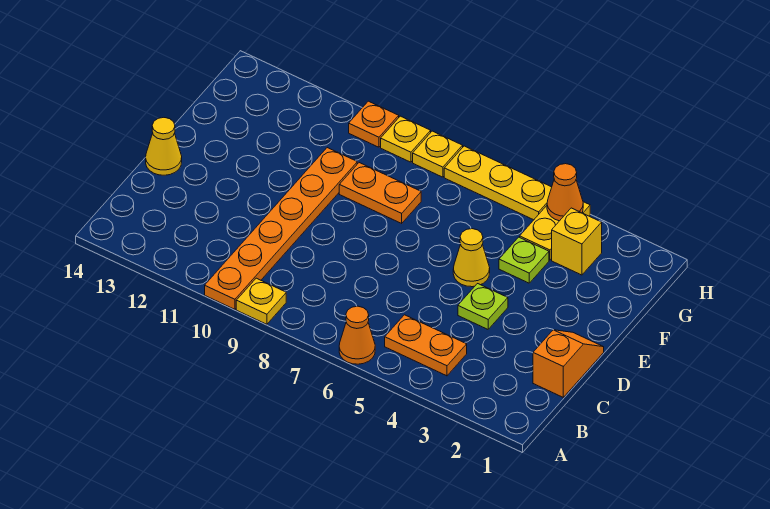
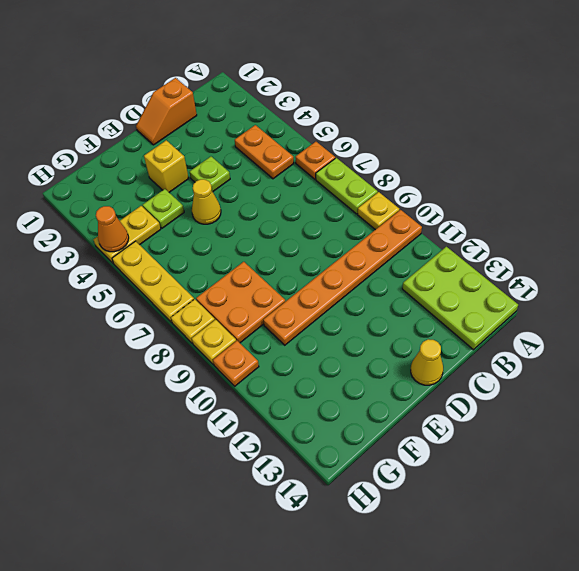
orange 1x1 cone [339,306,375,364] -> orange 1x1 plate [296,142,335,179]
none -> lime 1x2 plate [316,158,378,214]
none -> lime 2x3 plate [402,247,518,350]
orange 1x2 plate [339,163,421,223] -> orange 2x2 plate [196,262,285,343]
yellow 1x1 brick [552,208,602,275] -> yellow 1x1 brick moved to [144,140,189,192]

